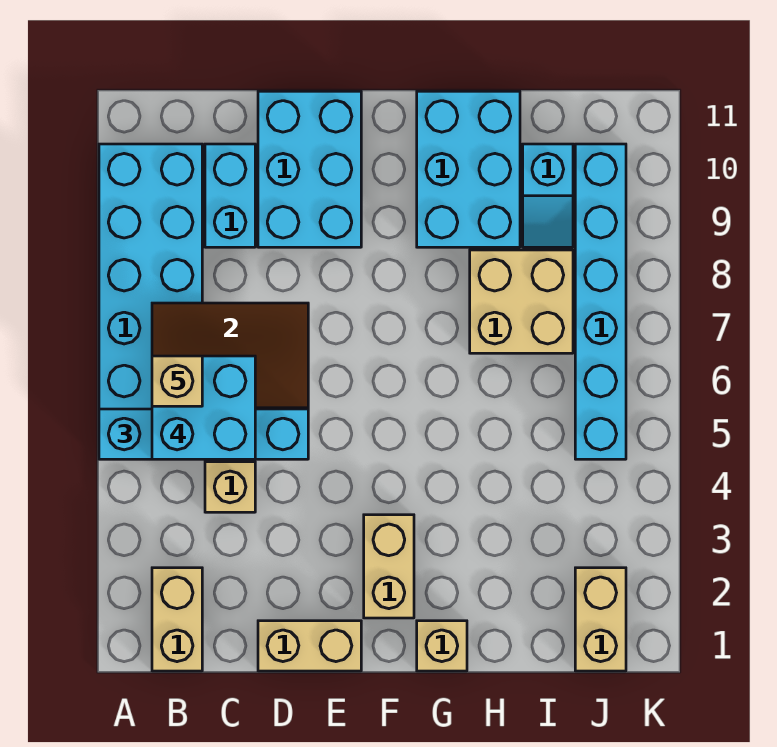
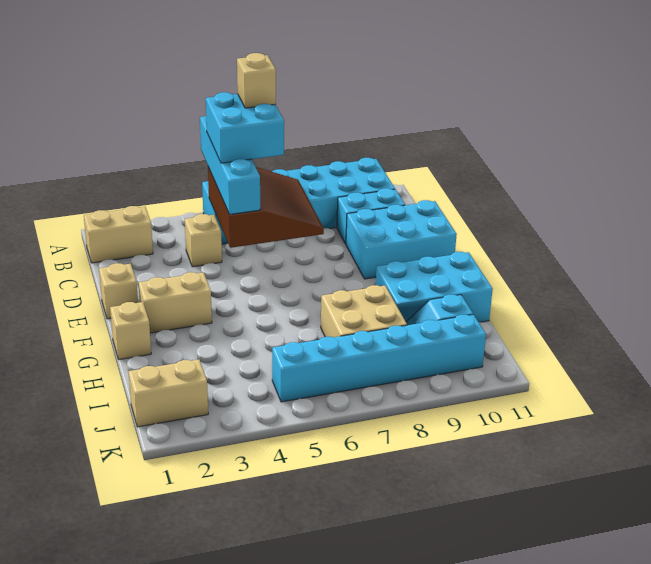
tan 1x2 brick [258,621,361,671] -> tan 1x1 brick [99,263,138,319]

